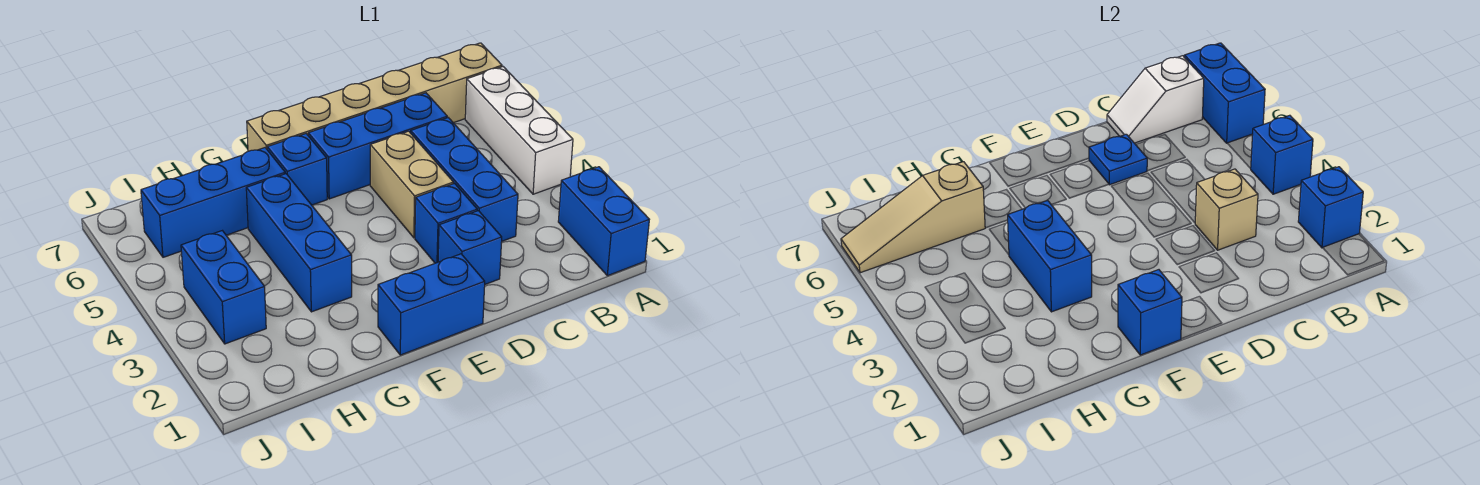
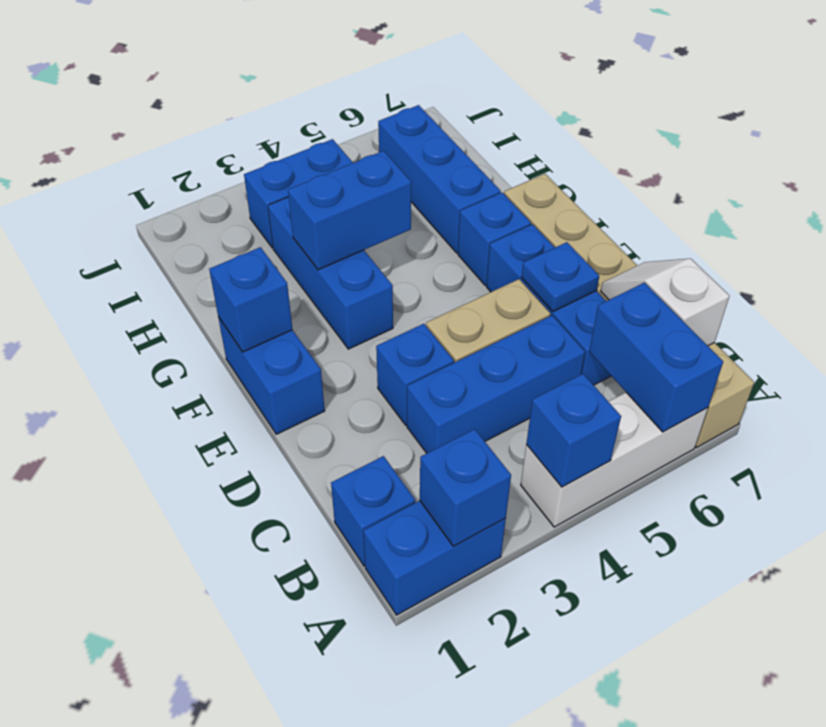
blue 1x2 brick [1184,43,1265,143] -> blue 1x2 brick turned to [589,283,723,432]
tan 1x1 brick [1195,169,1258,250] -> none
blue 1x1 brick [438,211,502,284] -> blue 1x1 brick moved to [331,456,415,566]
blue 1x3 brick [246,174,352,312] -> blue 1x3 brick turned to [268,197,393,349]
tan 1x3 slope [841,162,985,273] -> none

